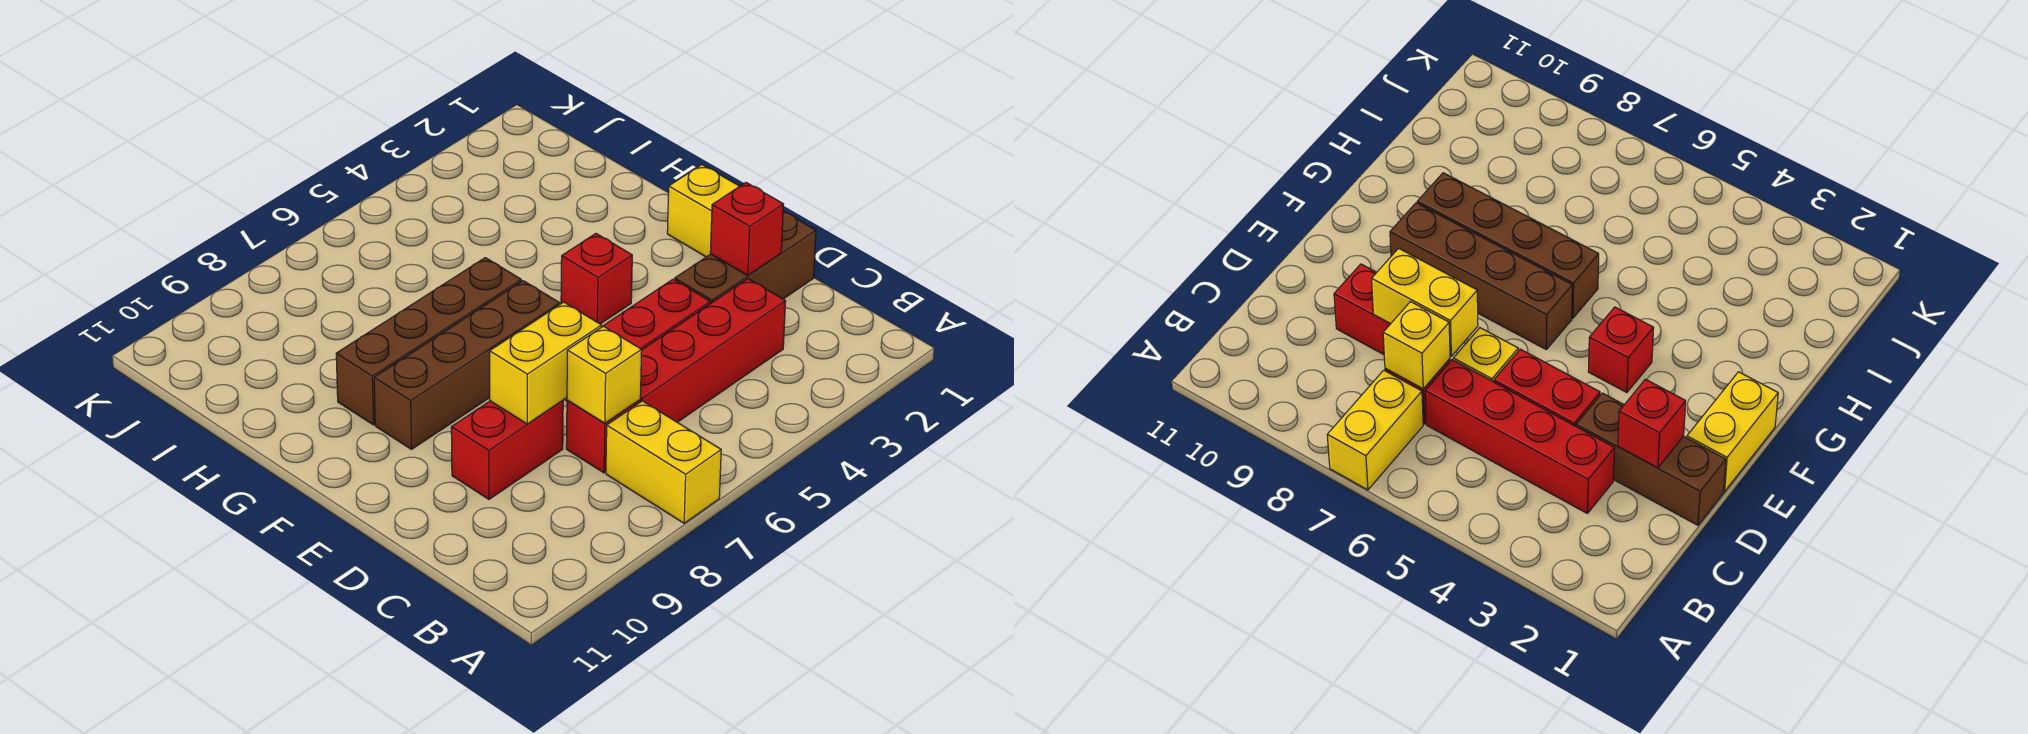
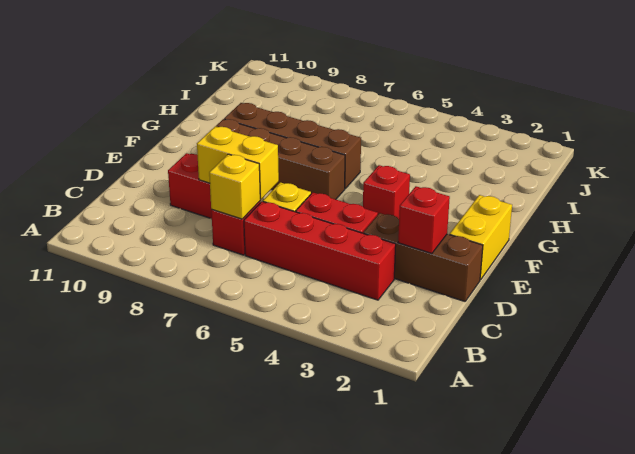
yellow 1x2 brick [606,401,721,523] -> none

